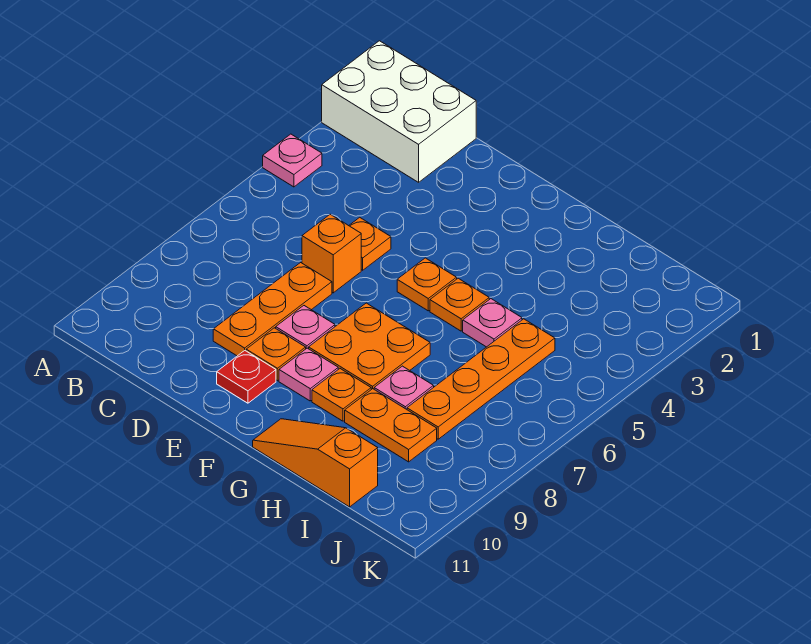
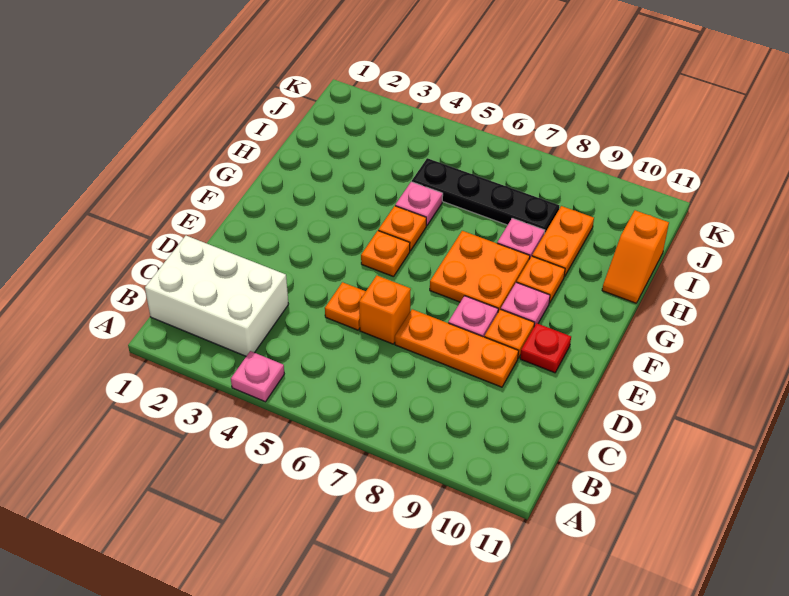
white 2x3 brick [322,41,476,182] -> white 2x3 brick turned to [145,236,288,356]
orange 1x3 slope [253,419,378,507] -> orange 1x2 slope [602,210,669,303]
orange 1x4 plate [407,319,555,439] -> black 1x4 plate [412,158,559,234]

